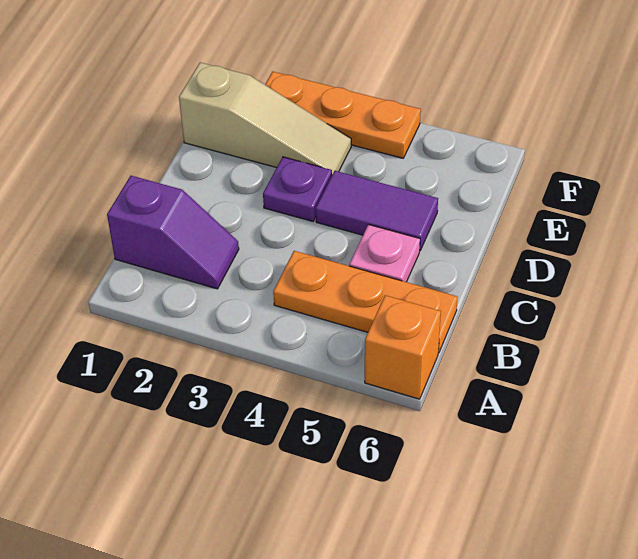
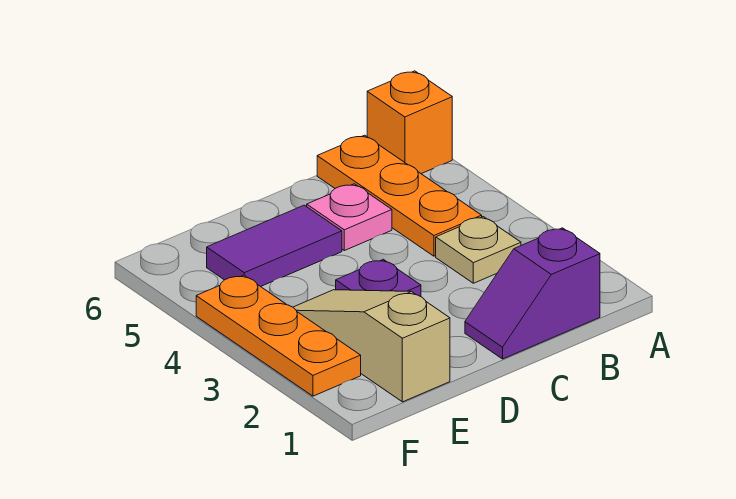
purple 1x2 slope [107,176,239,289] -> purple 1x2 slope turned to [465,228,600,359]
none -> tan 1x1 plate [436,217,521,283]
purple 1x2 tile [316,171,438,250] -> purple 1x2 tile turned to [207,205,342,287]

